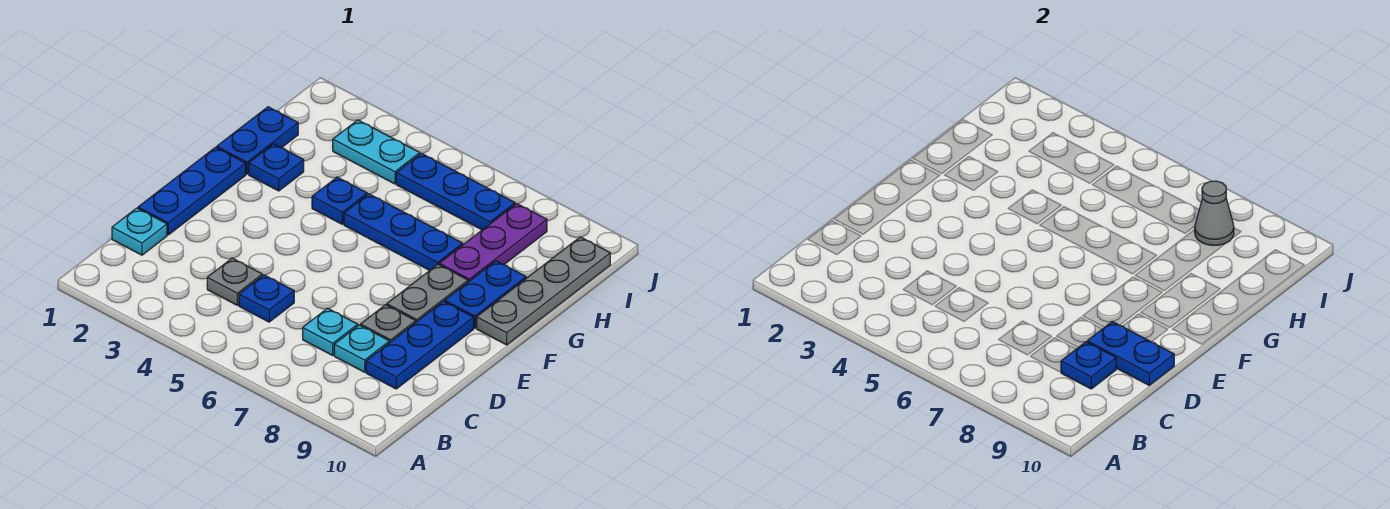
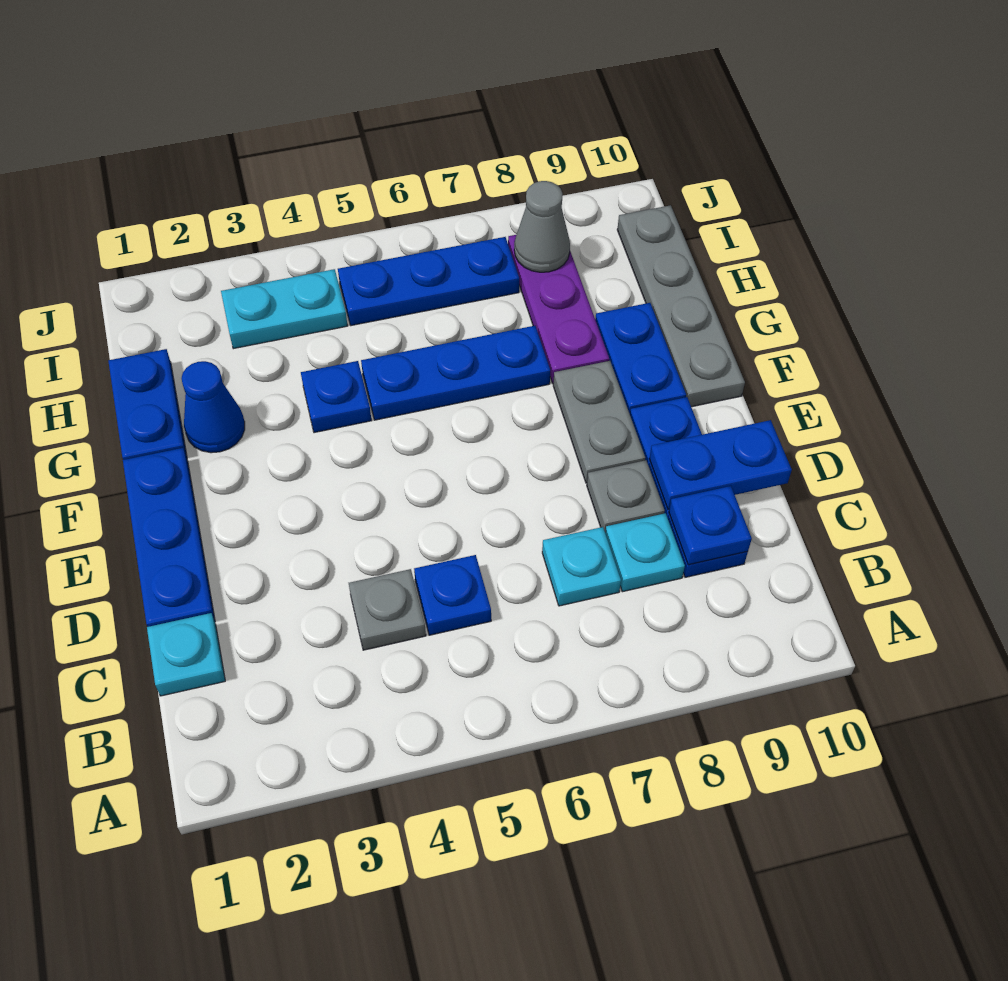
blue 1x1 plate [249,144,304,191] -> blue 1x1 cone [182,361,245,453]

